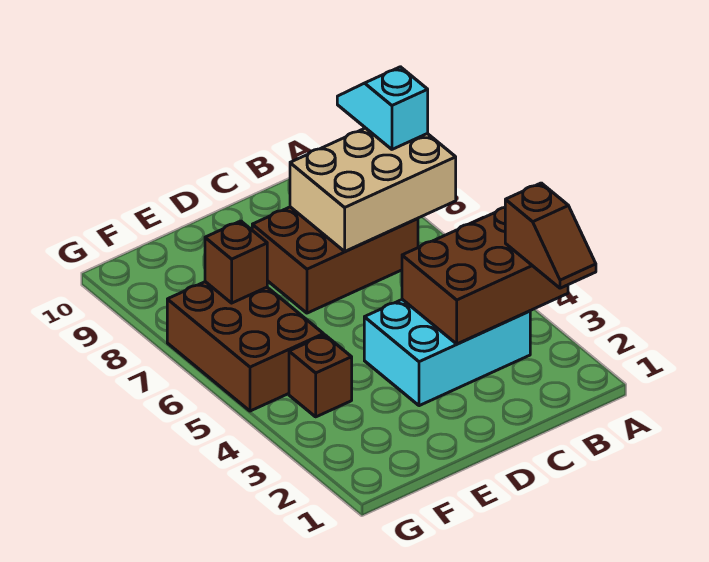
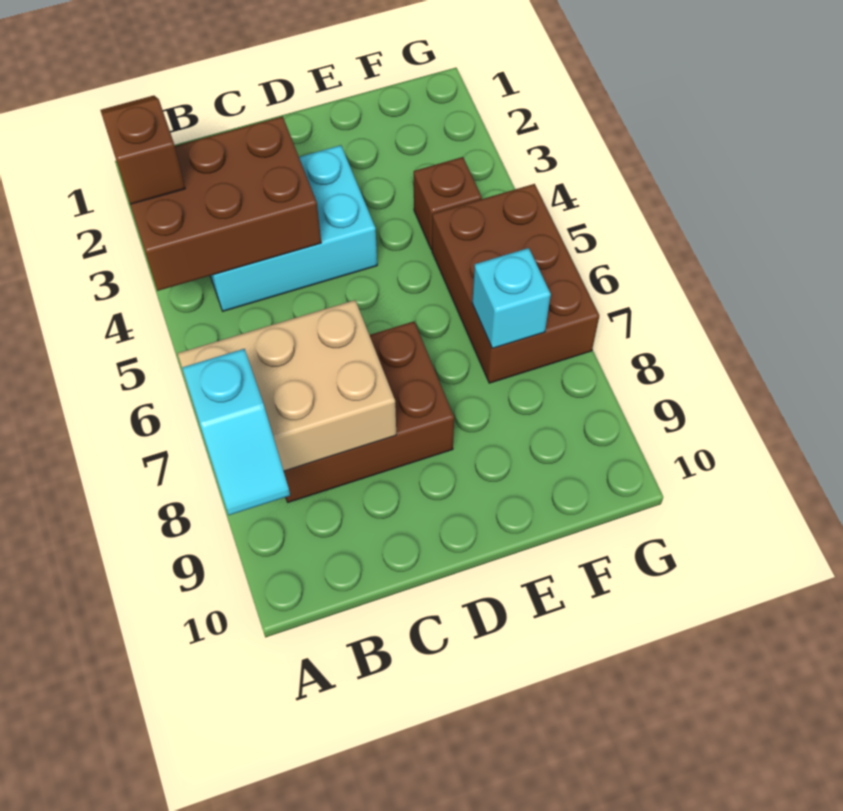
brown 1x1 brick [205,221,267,303] -> cyan 1x1 brick [472,248,551,348]

